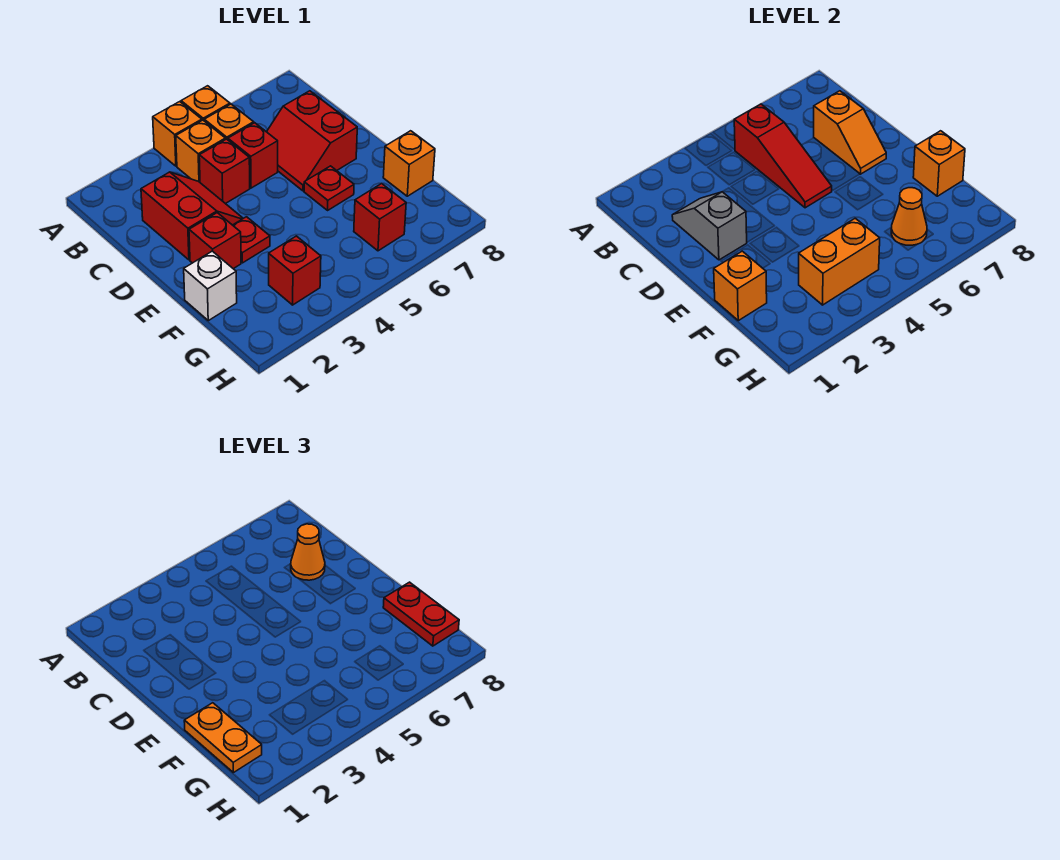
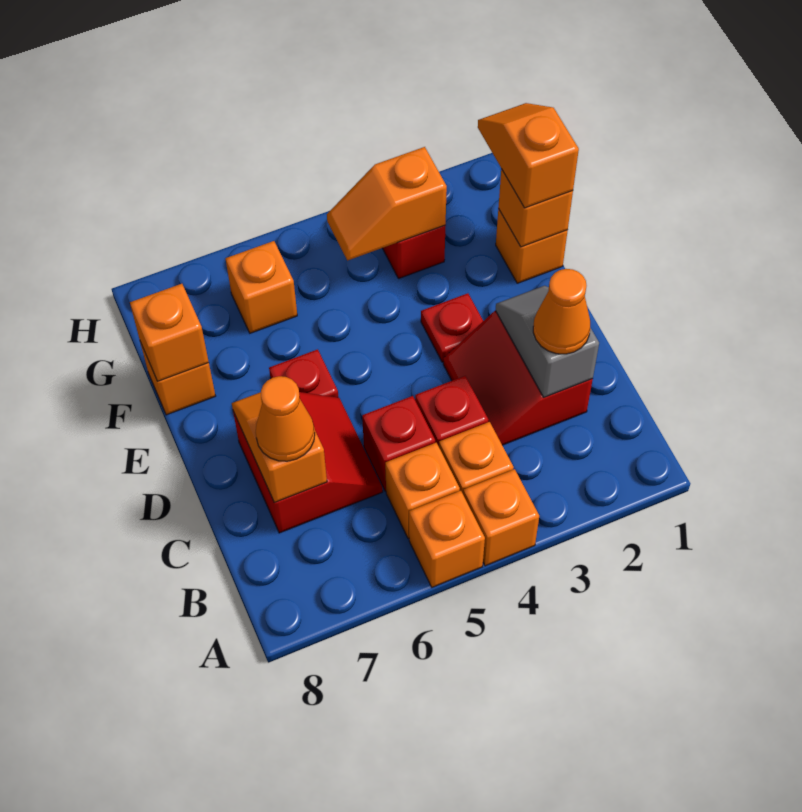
red 1x3 slope [734,104,832,208] -> none
grey 1x2 slope [672,192,747,260] -> grey 1x2 slope turned to [496,286,599,397]
red 1x1 brick [189,213,241,269] -> none
white 1x1 brick [184,251,237,321] -> orange 1x1 brick [496,209,568,283]
orange 1x2 plate [184,703,262,773] -> orange 1x2 slope [478,103,579,208]
red 1x2 plate [383,582,459,646] -> none
orange 1x2 brick [799,218,880,305] -> orange 1x2 slope [327,147,447,261]
red 1x1 brick [354,184,406,251] -> orange 1x1 brick [226,241,297,333]
orange 1x1 cone [891,188,927,245] -> orange 1x1 cone moved to [533,269,590,354]

